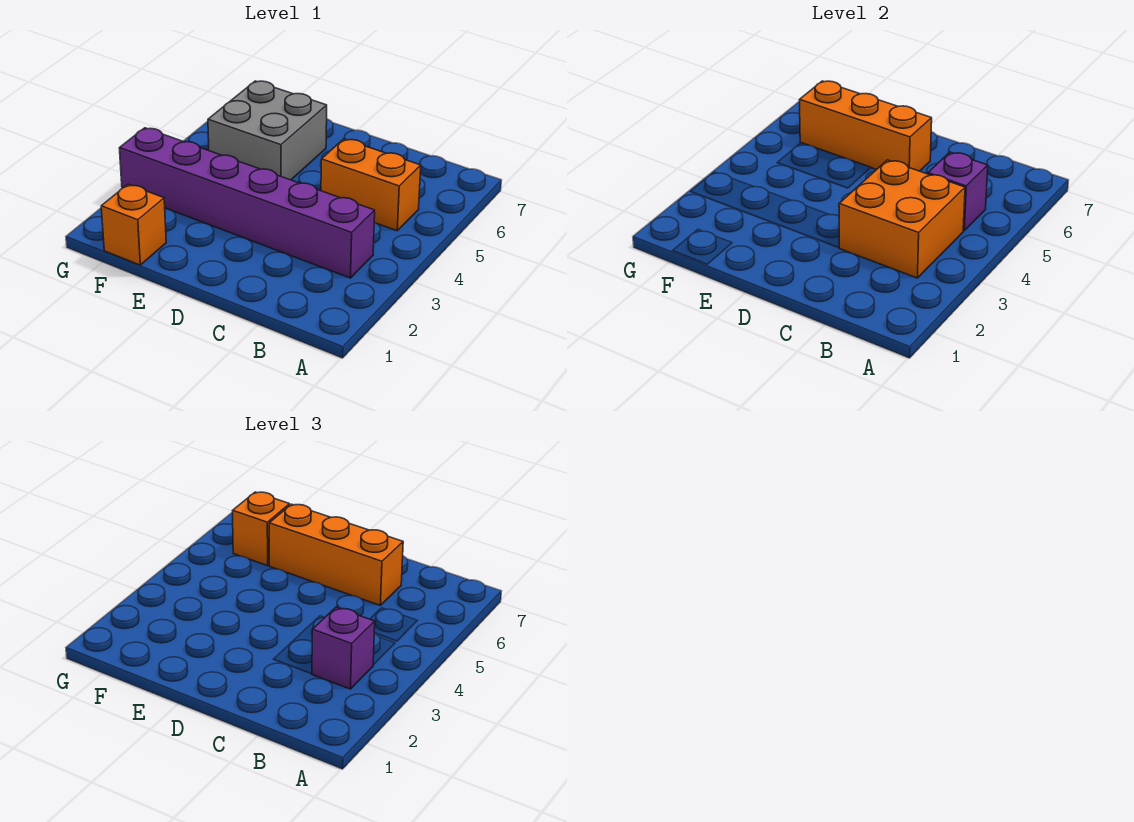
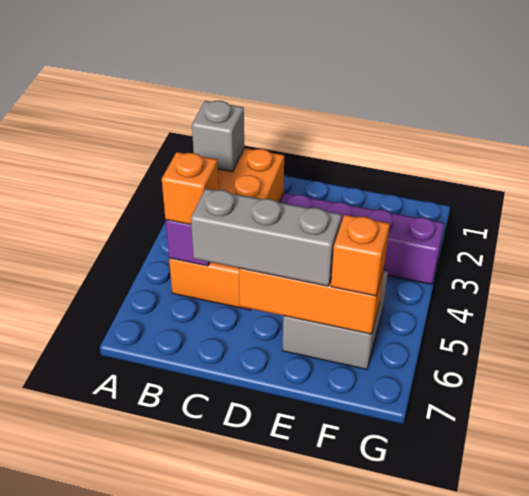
purple 1x1 brick [312,607,375,689] -> grey 1x1 brick [192,101,244,172]
orange 1x3 brick [269,504,403,605] -> grey 1x3 brick [191,189,342,286]
orange 1x1 brick [101,184,166,265] -> orange 1x1 brick moved to [162,152,219,225]

